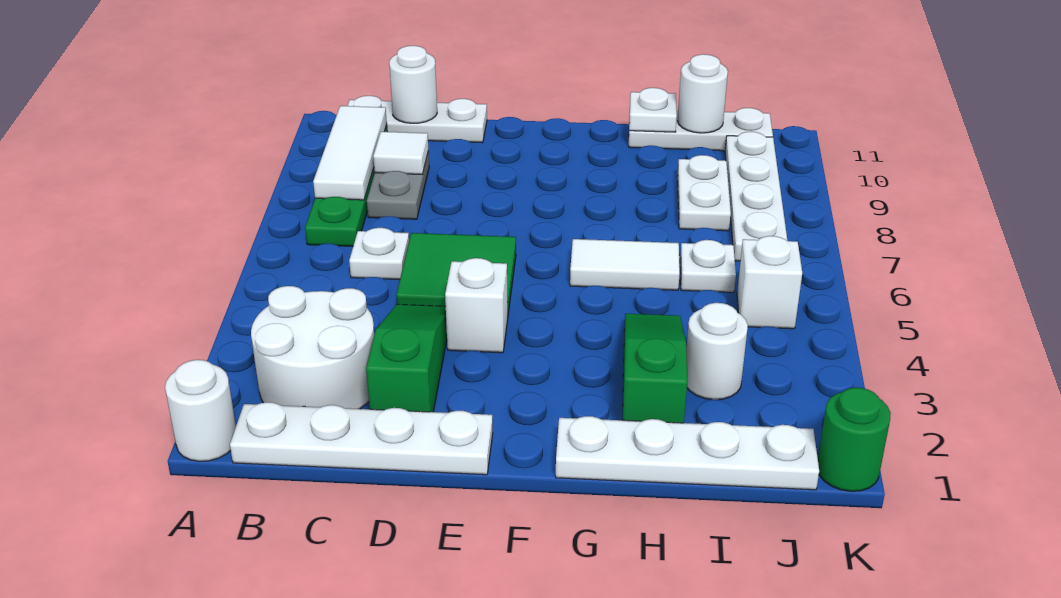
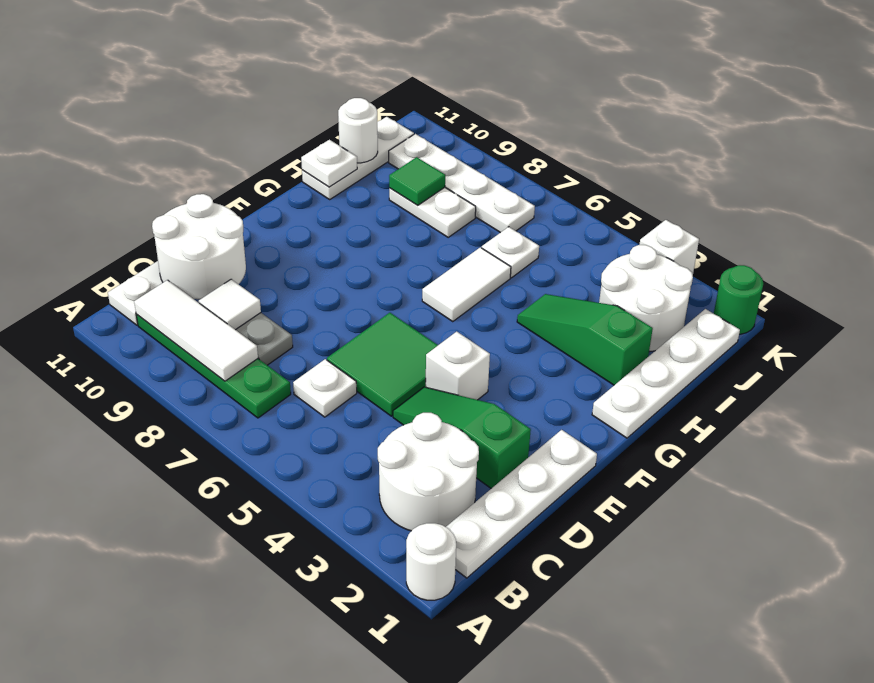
white 1x1 round brick [389,46,437,123] -> white 2x2 round brick [152,194,246,299]
white 1x1 round brick [686,303,748,400] -> white 2x2 round brick [599,245,693,351]
none -> green 1x1 tile [389,157,445,205]
white 1x1 brick [737,236,802,329] -> white 1x1 brick moved to [639,220,699,275]

